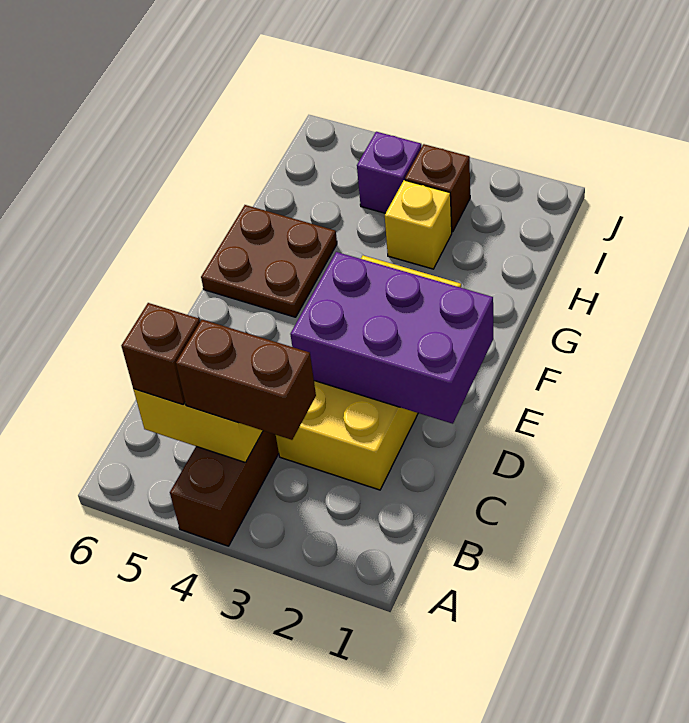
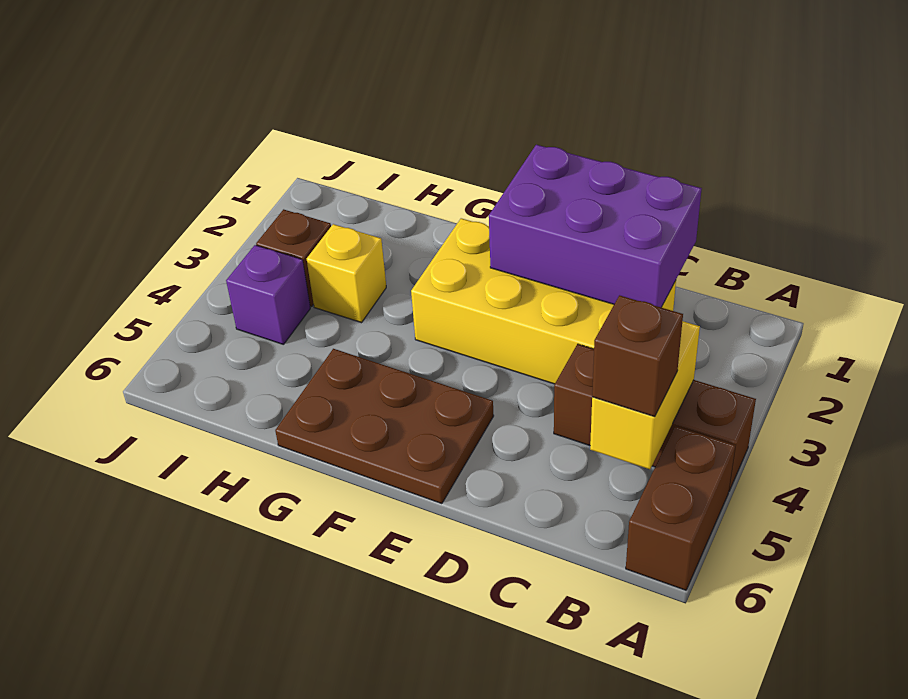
brown 1x2 brick [176,320,316,440] -> brown 1x2 brick moved to [626,426,735,590]
purple 2x3 brick [290,252,493,424] -> purple 2x3 brick turned to [489,145,702,307]
brown 2x2 plate [201,205,337,317] -> brown 2x3 plate [275,349,494,504]

